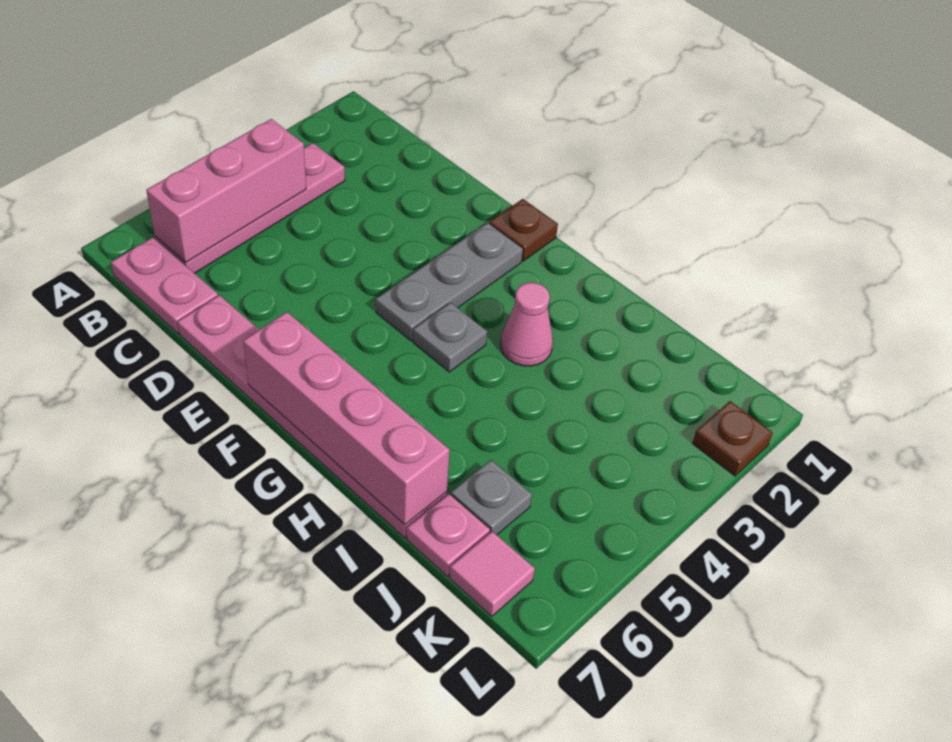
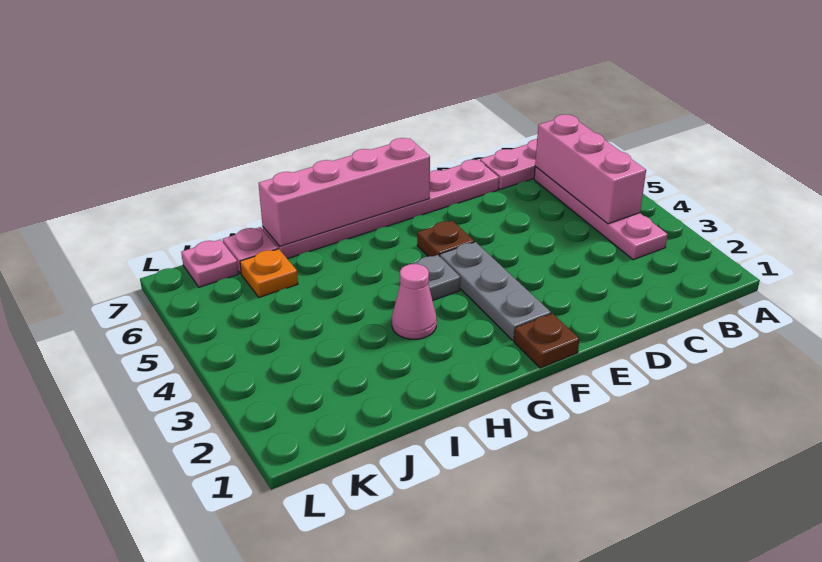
grey 1x1 plate [451,460,532,535] -> orange 1x1 plate [240,249,298,297]
pink 1x1 tile [449,531,535,616] -> pink 1x1 plate [181,239,238,287]
brown 1x1 plate [692,401,773,476] -> brown 1x1 plate moved to [417,221,474,256]

